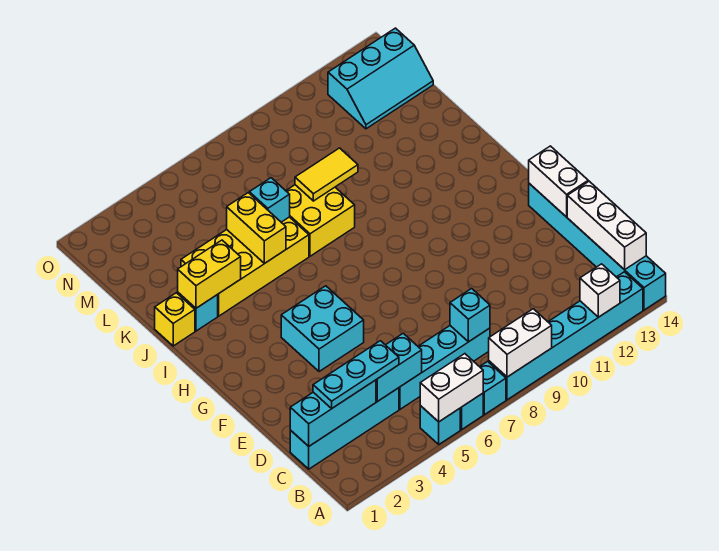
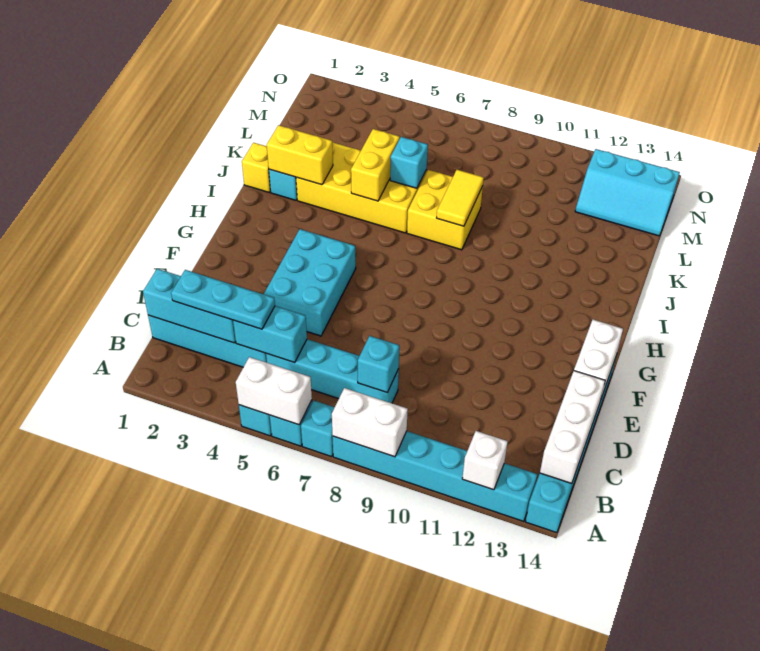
cyan 2x2 brick [281,286,364,372] -> cyan 2x3 brick [264,229,356,336]
yellow 1x2 tile [295,148,358,201] -> yellow 1x2 tile turned to [437,170,484,226]

